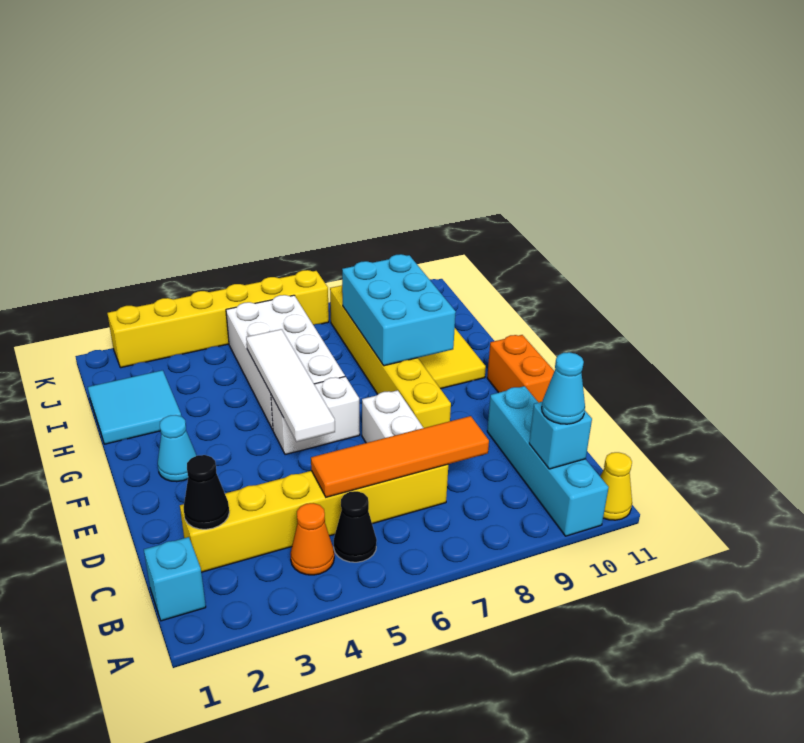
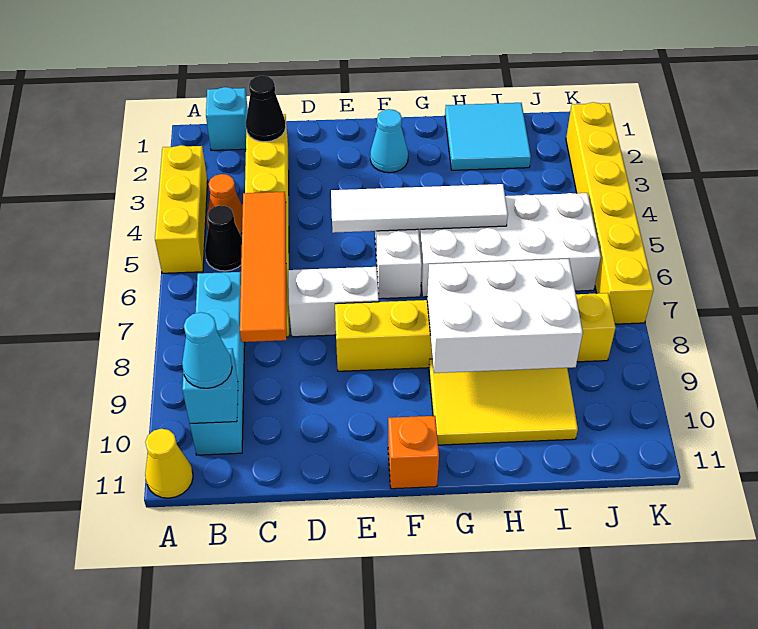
none -> yellow 1x3 brick [155,145,208,273]
cyan 1x4 brick [487,386,609,536] -> cyan 1x4 brick turned to [190,272,245,455]
orange 1x2 brick [487,335,554,403] -> orange 1x1 brick [388,416,439,489]
cyan 2x3 brick [342,254,456,366] -> white 2x3 brick [427,259,583,373]

